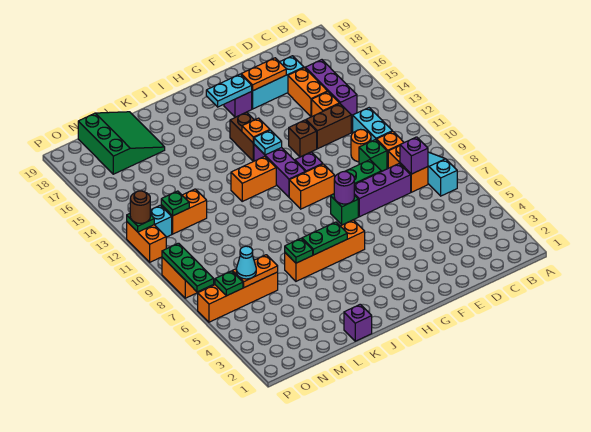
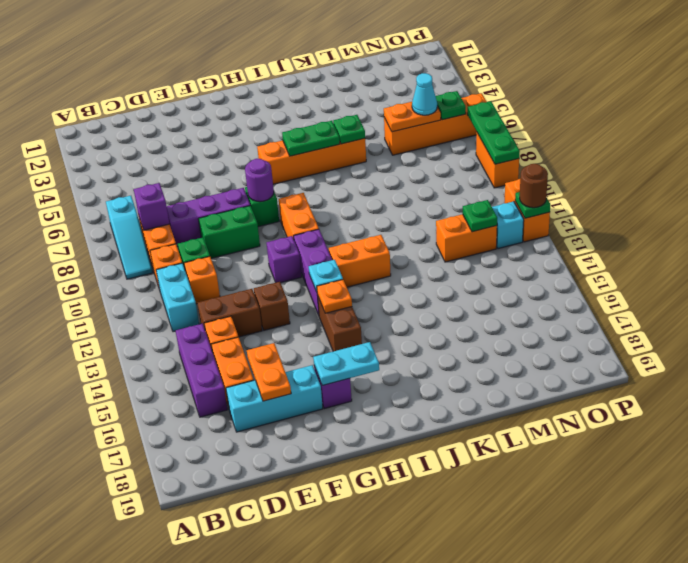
orange 1x1 round brick [351,129,371,162] -> orange 1x1 brick [184,256,220,304]
orange 1x2 plate [241,58,286,91] -> orange 1x2 plate turned to [247,343,291,401]
orange 1x2 brick [289,164,335,209] -> orange 1x2 brick turned to [279,193,319,239]
purple 1x1 brick [344,304,372,341] -> none
green 3x3 slope [78,112,165,174] -> none

